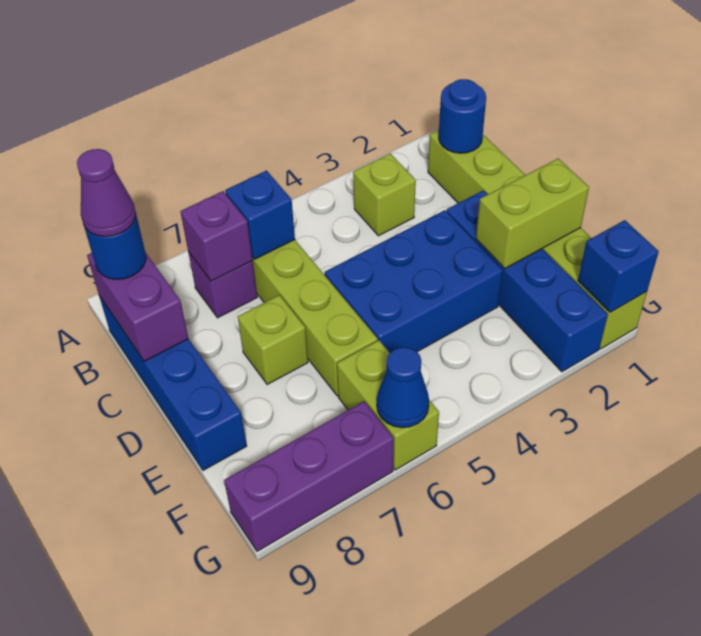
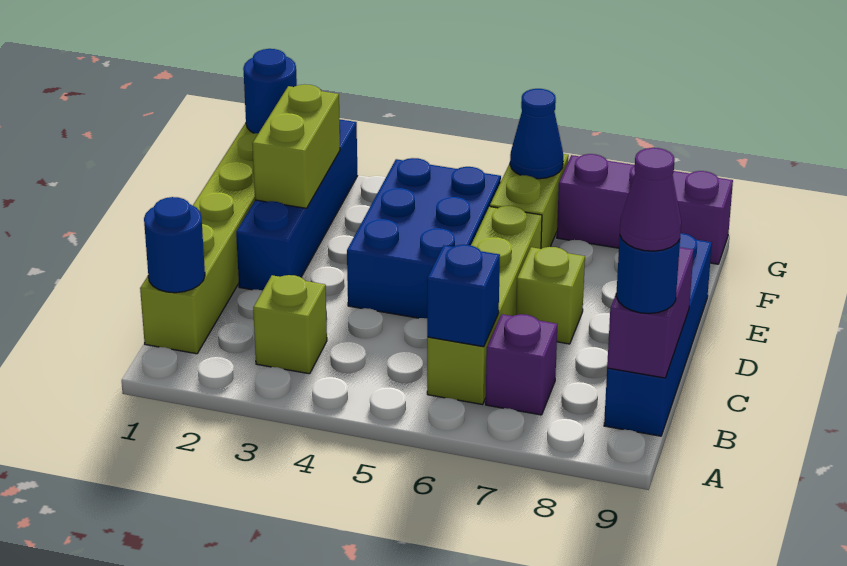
purple 1x1 brick [181,191,252,281] -> none
blue 2x3 brick [325,210,503,353] -> blue 2x3 brick turned to [347,158,501,318]
lime 1x2 brick [476,159,589,269] -> lime 1x2 brick turned to [252,84,340,208]
blue 1x1 brick [578,220,659,312] -> blue 1x1 round brick [243,49,297,133]

